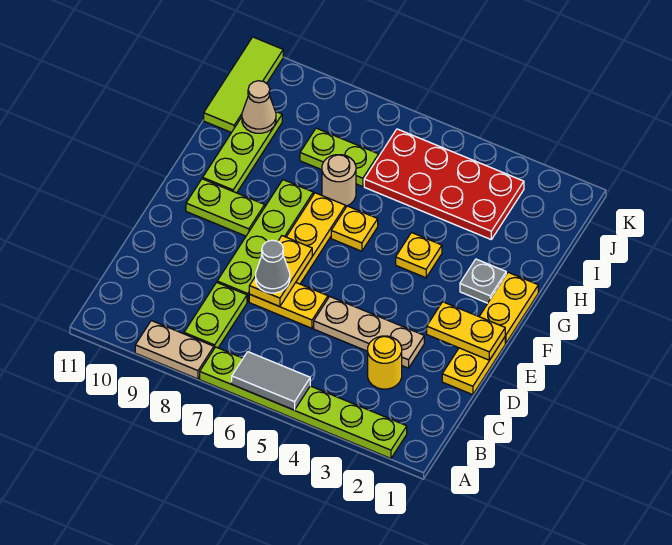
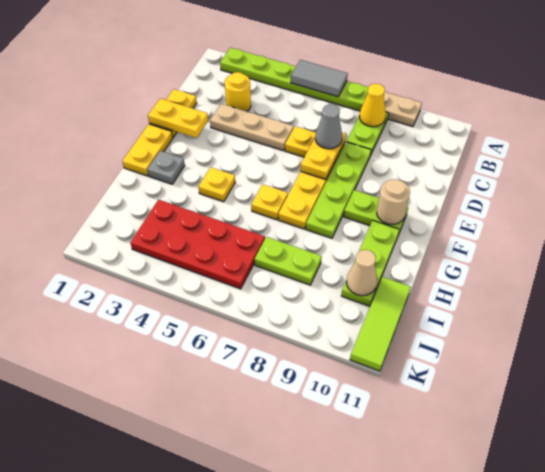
none -> yellow 1x1 cone [359,84,386,127]
tan 1x1 round brick [322,155,356,206] -> tan 1x1 round brick moved to [377,180,410,224]

